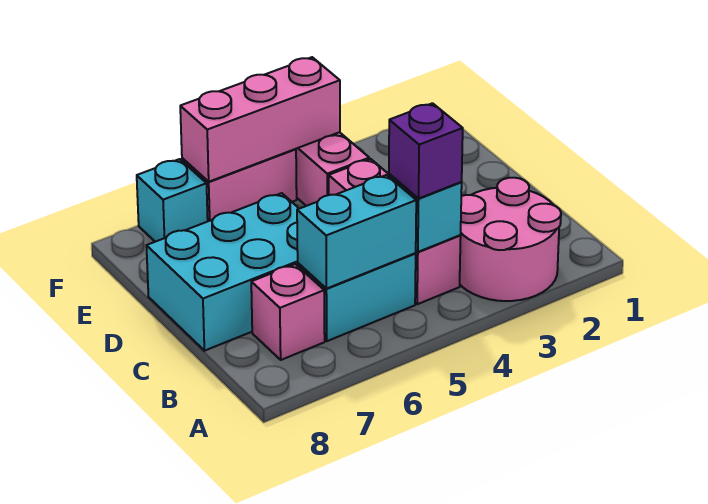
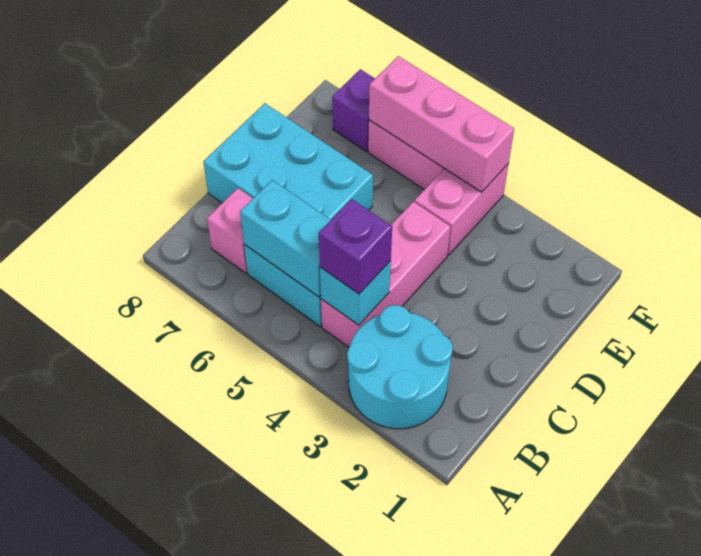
pink 2x2 round brick [460,178,561,301] -> cyan 2x2 round brick [347,305,453,429]
cyan 1x1 brick [137,159,208,242] -> purple 1x1 brick [332,69,375,152]

